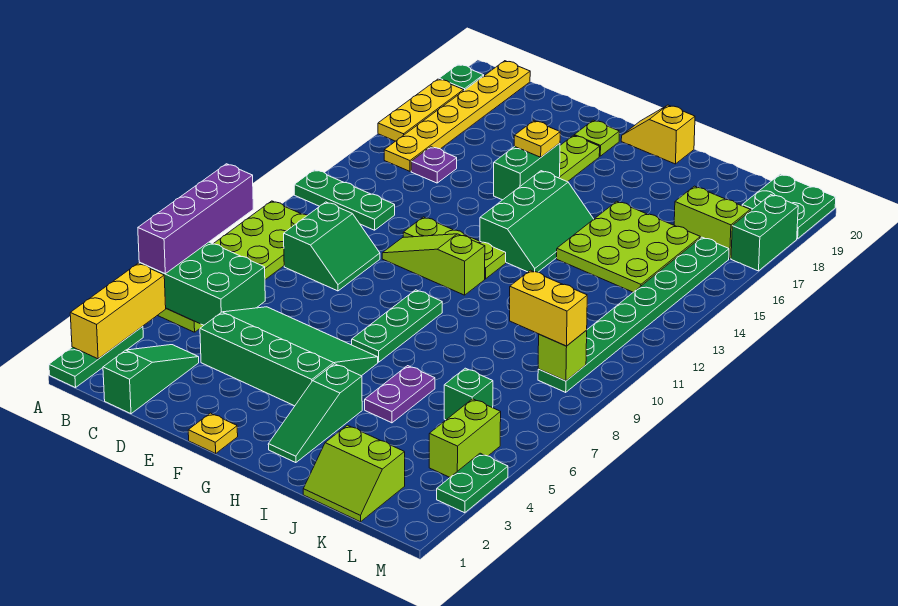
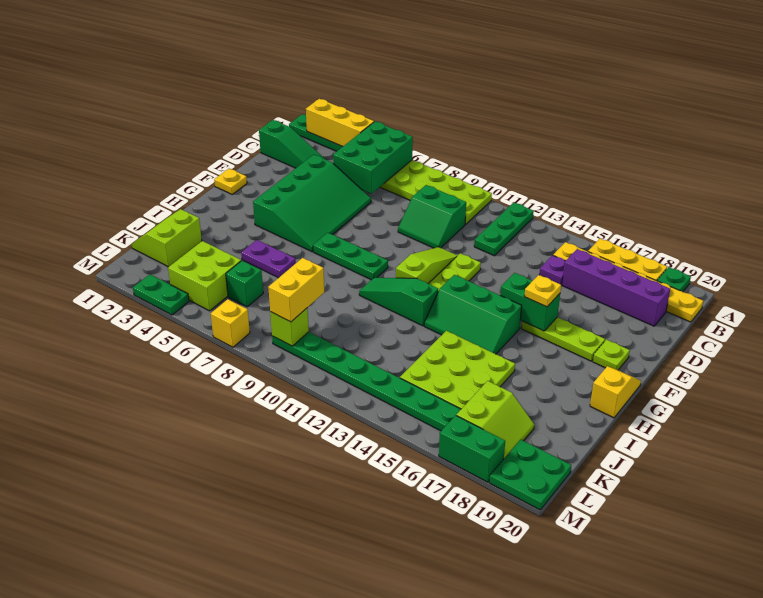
purple 1x4 brick [138,164,253,274] -> purple 1x4 brick moved to [562,249,670,326]
green 1x3 slope [268,364,362,463] -> green 1x3 slope moved to [359,278,438,326]
lime 1x2 brick [429,399,501,477] -> lime 2x2 brick [168,241,241,311]
none -> yellow 1x1 brick [211,299,250,347]

